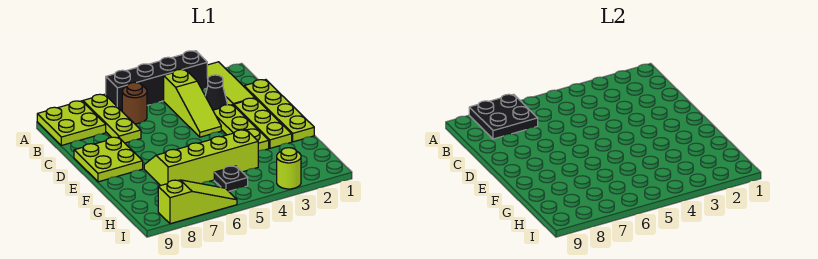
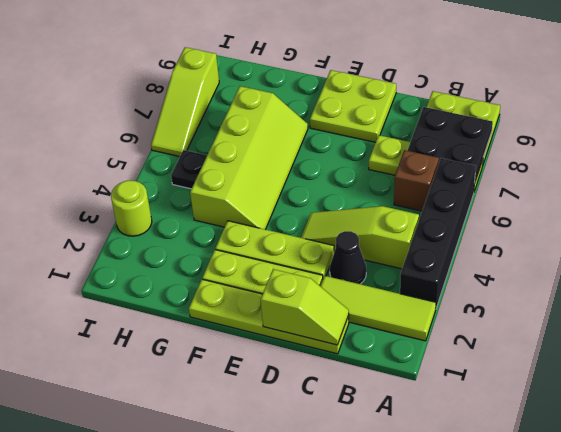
brown 1x1 round brick [122,82,147,124] -> brown 1x1 brick [394,150,439,211]
none -> lime 1x2 slope [261,269,349,345]

